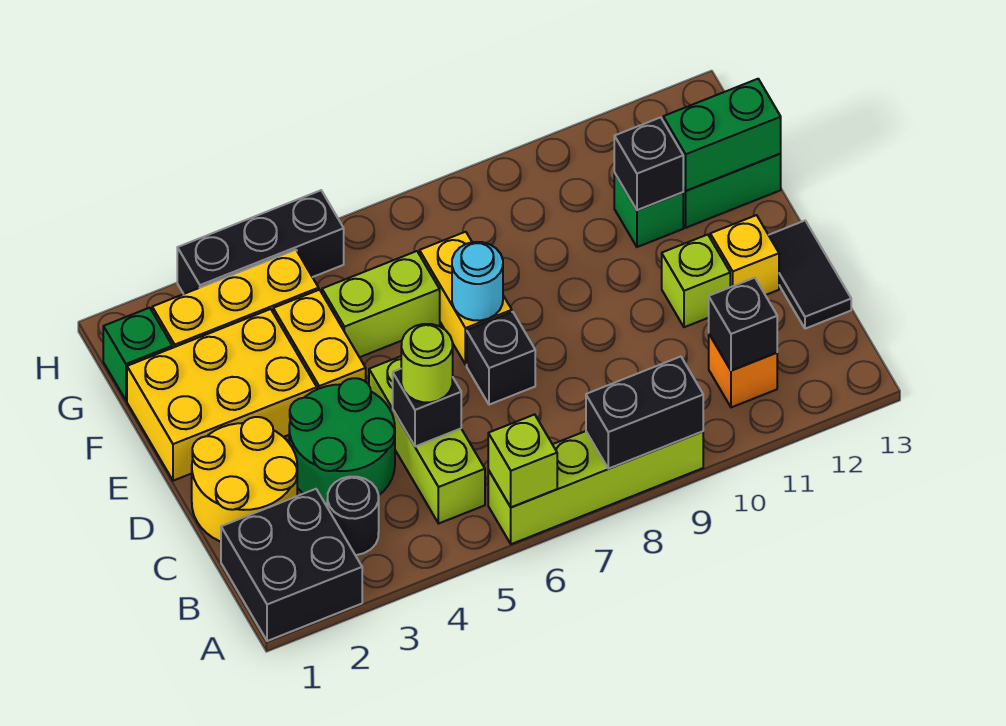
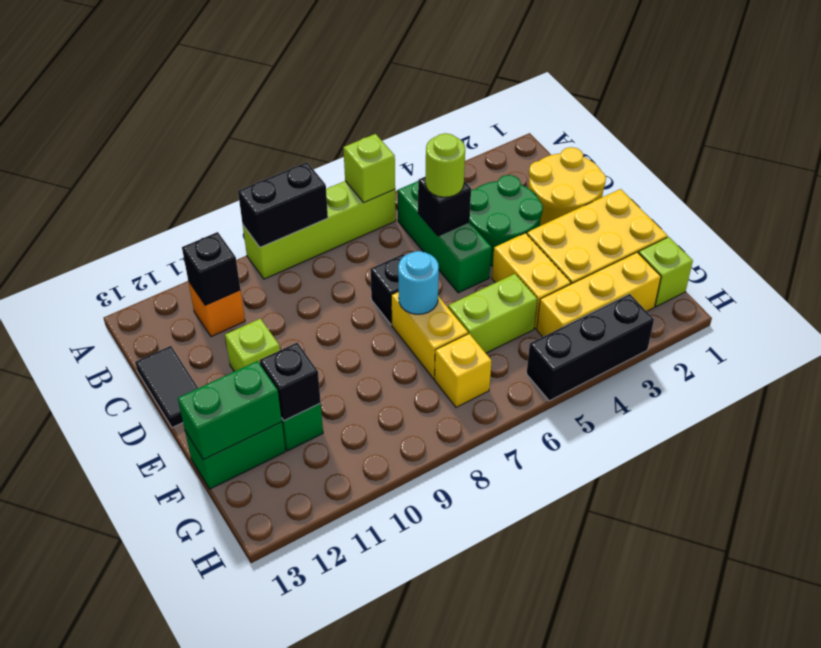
black 2x2 brick [221,489,362,641] -> none
black 1x1 round brick [327,477,379,555] -> none
lime 1x3 brick [369,356,485,524] -> green 1x3 brick [398,181,491,293]
yellow 1x1 brick [710,215,779,295] -> yellow 1x1 brick moved to [435,334,492,407]
green 1x1 brick [103,308,172,400] -> lime 1x1 brick [639,237,693,307]

